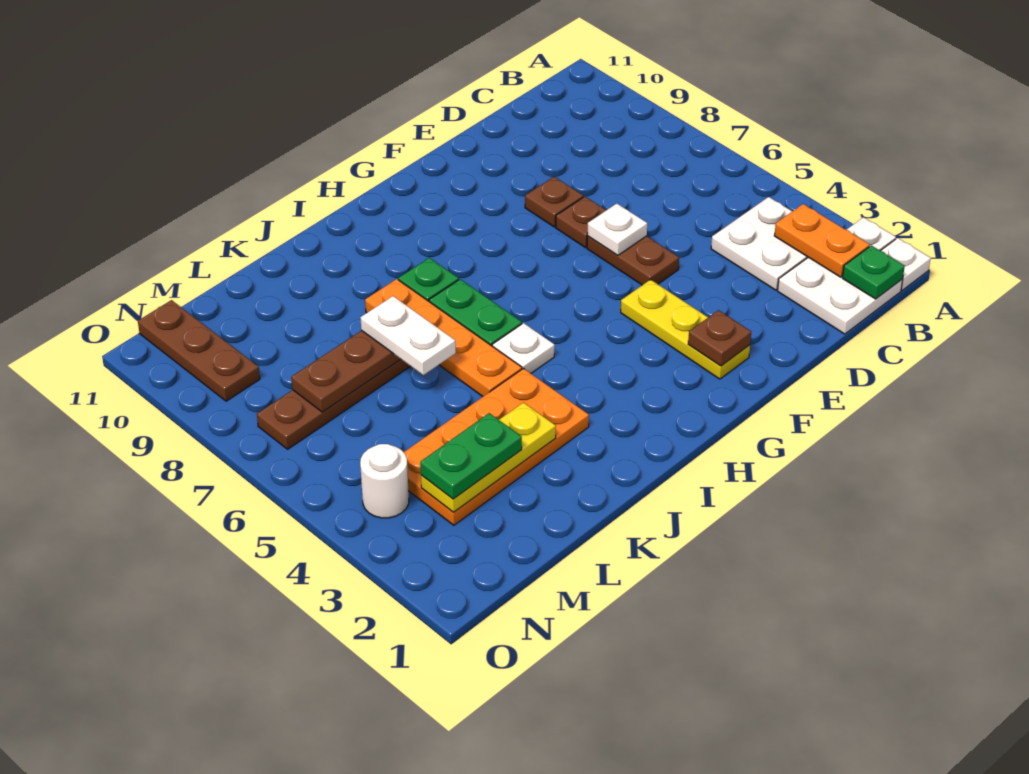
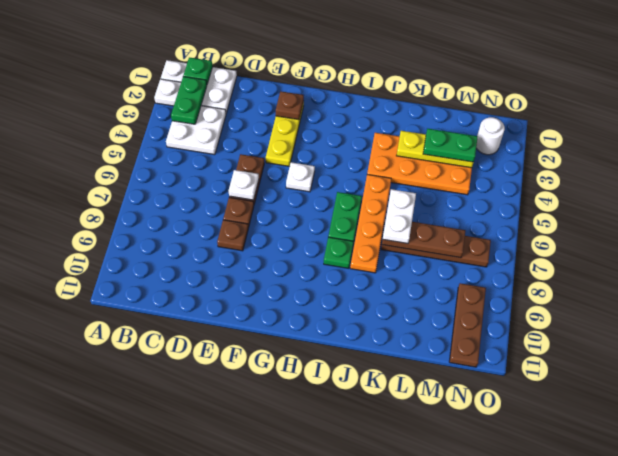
orange 1x2 plate [774,204,870,277] -> green 1x2 plate [171,77,207,124]
white 1x1 plate [492,323,555,373] -> white 1x1 plate moved to [286,162,315,192]
white 1x1 round brick [360,444,409,518] -> white 1x1 round brick moved to [476,117,505,155]

